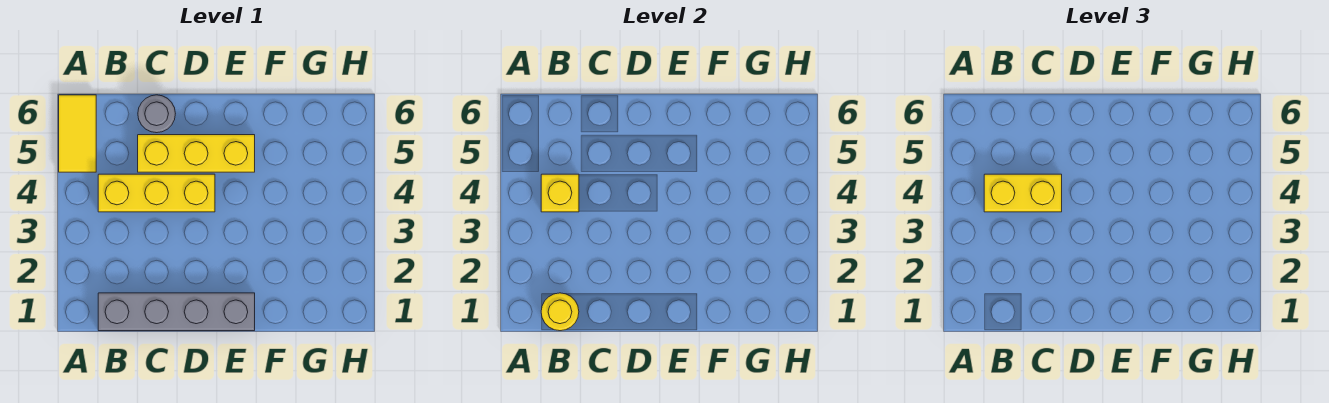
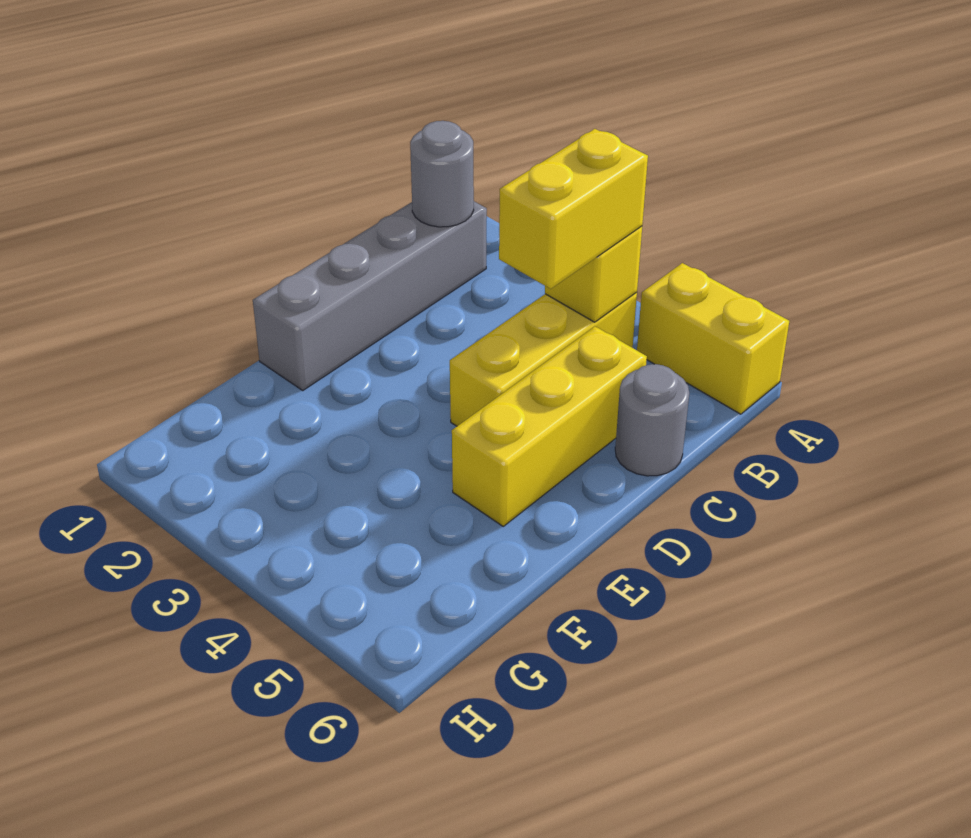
yellow 1x2 tile [59,95,96,172] -> yellow 1x2 brick [637,263,789,414]
yellow 1x1 round brick [541,293,579,331] -> grey 1x1 round brick [410,121,474,227]

